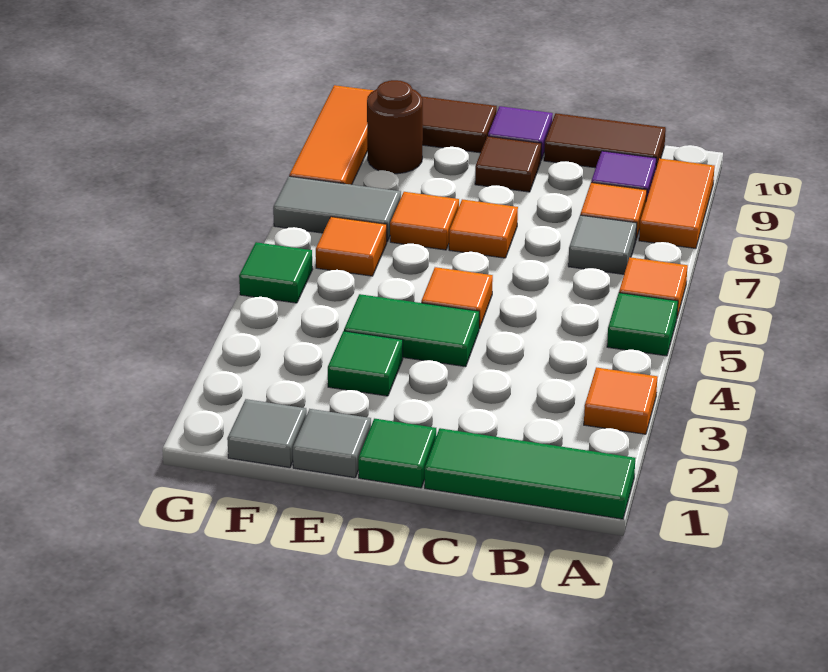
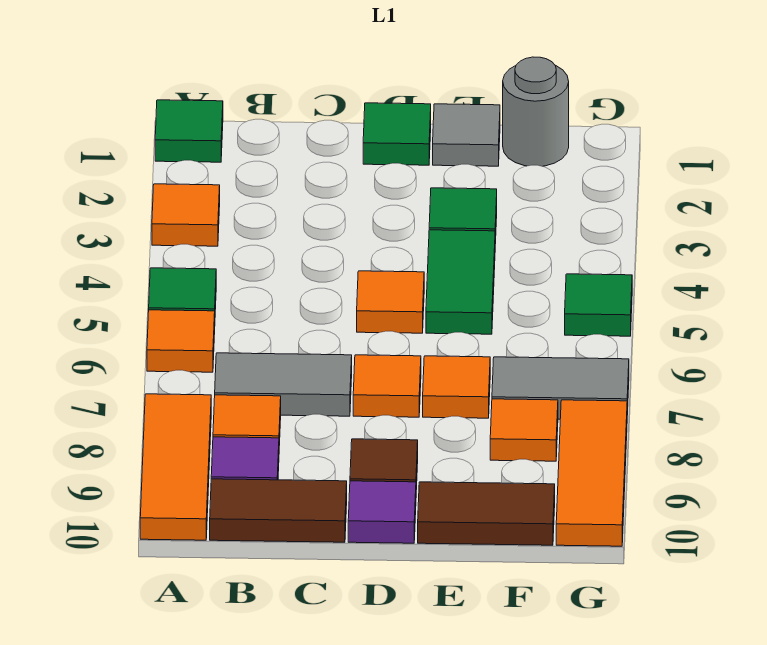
green 1x3 tile [425,428,635,519] -> green 1x1 tile [155,100,223,162]
orange 1x2 tile [639,158,715,248] -> orange 1x3 tile [140,394,211,540]
grey 1x1 tile [568,215,637,274] -> grey 1x2 tile [215,353,352,416]
green 1x2 tile [344,294,479,367] -> green 1x2 tile turned to [426,230,495,334]
grey 1x1 tile [227,399,307,468] -> grey 1x1 round brick [503,57,569,166]
orange 1x1 tile [316,217,387,276] -> orange 1x1 tile moved to [490,399,558,461]
brown 1x1 round brick [367,80,423,174] -> none

